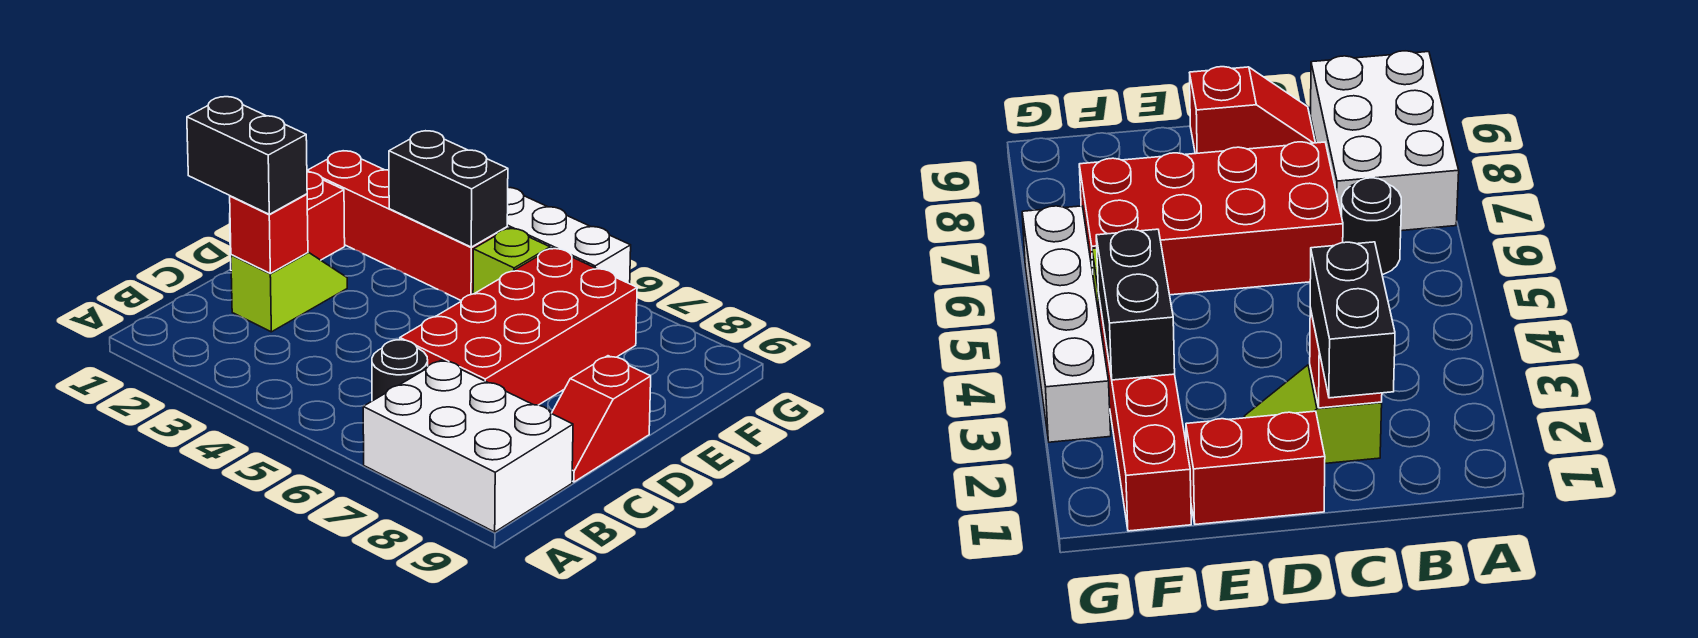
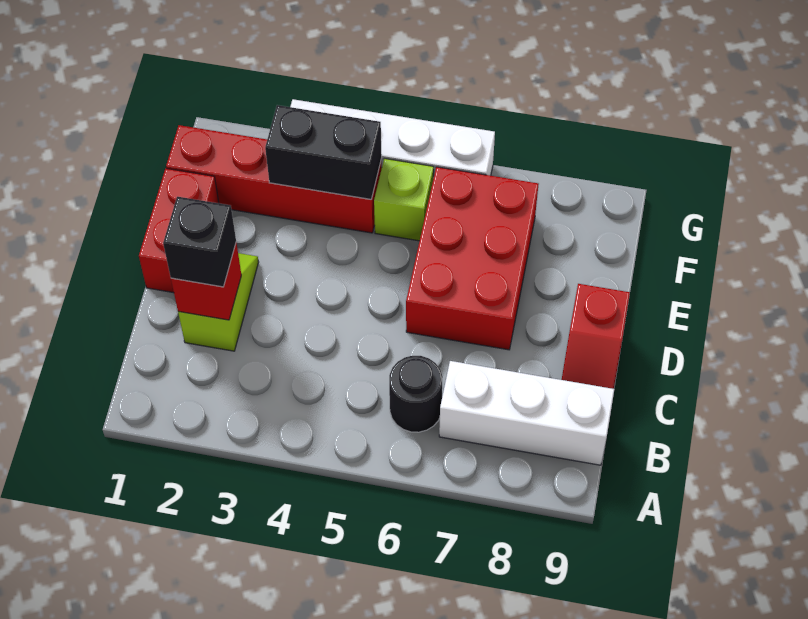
white 2x3 brick [363,360,573,532] -> white 1x3 brick [439,361,614,465]
black 1x2 brick [187,97,307,214] -> black 1x1 brick [163,197,236,287]
red 2x4 brick [400,248,637,405] -> red 2x3 brick [406,167,538,350]

